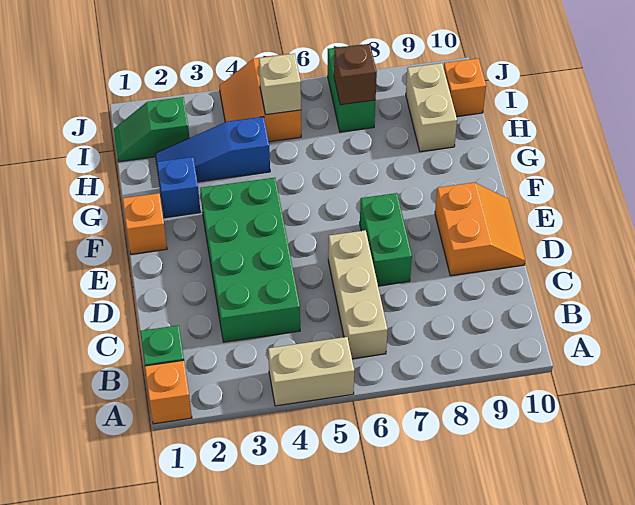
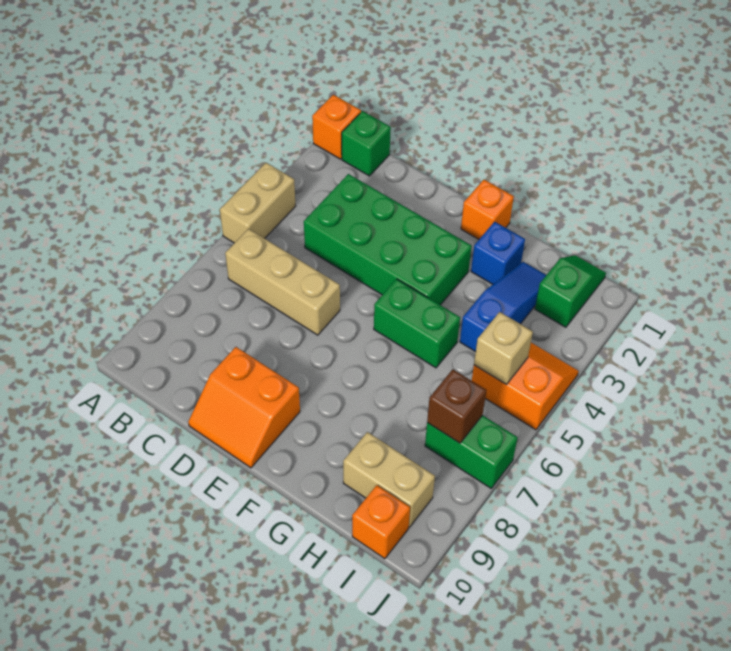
green 1x2 brick [360,193,412,286] -> green 1x2 brick moved to [374,279,460,368]

